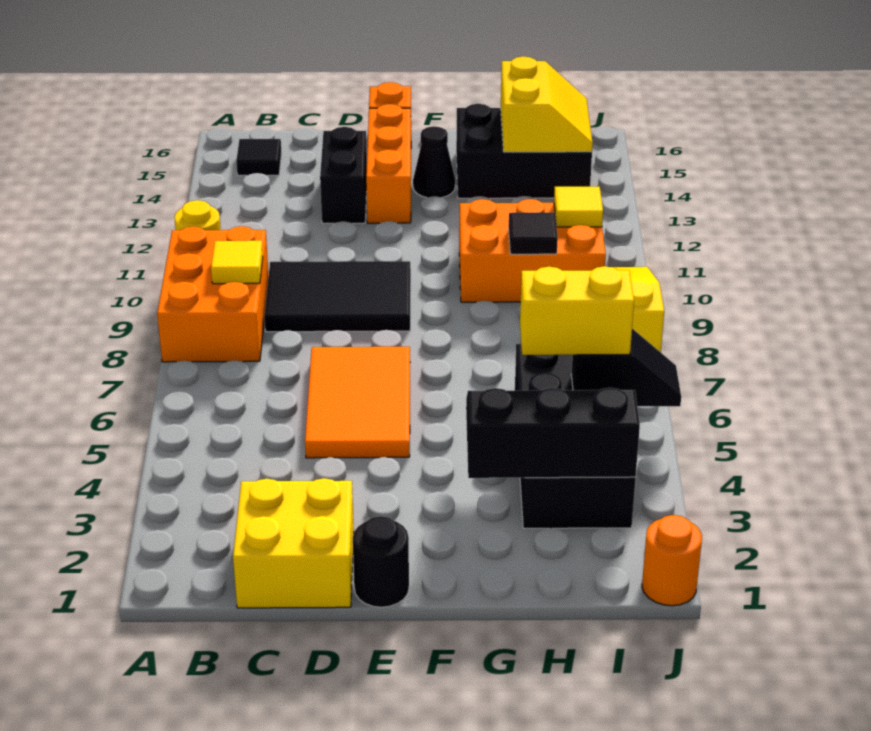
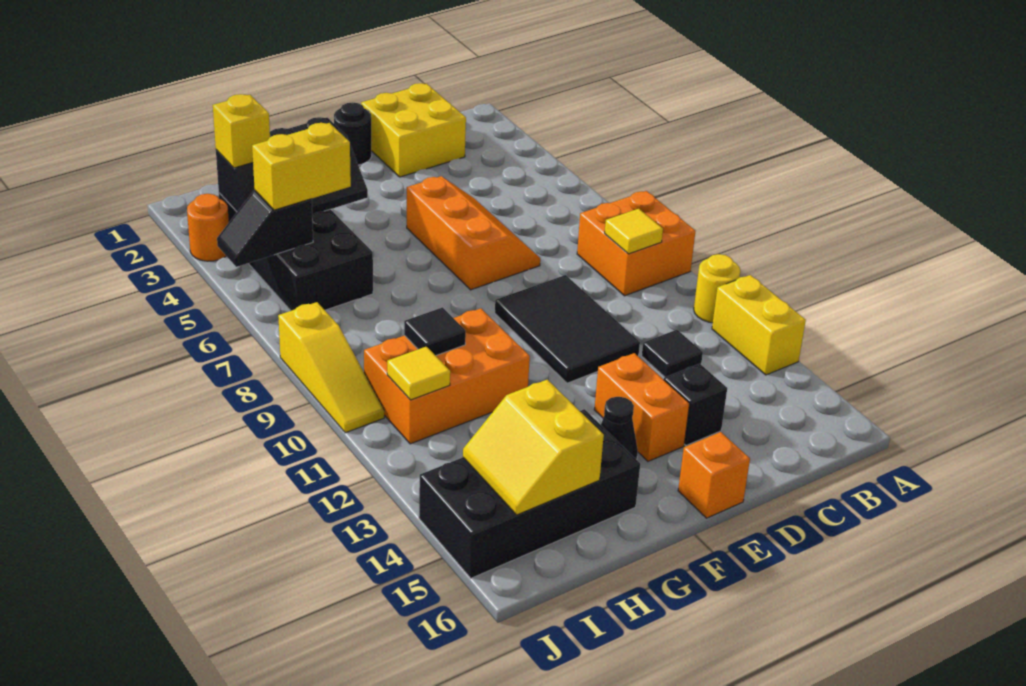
orange 2x3 brick [157,226,269,362] -> orange 2x2 brick [577,191,695,296]
none -> yellow 1x2 brick [712,275,806,375]
black 1x1 tile [236,139,281,175] -> black 1x1 tile moved to [642,330,703,377]
black 2x3 tile [264,261,411,332] -> black 2x3 tile turned to [495,275,640,383]
orange 2x3 tile [305,347,410,458] -> orange 2x3 slope [407,176,540,290]
black 1x2 brick [320,127,367,223] -> black 1x1 brick [664,364,727,445]
orange 1x3 brick [366,104,411,223] -> orange 1x2 brick [594,353,689,461]
black 2x3 brick [456,104,592,198] -> black 2x4 brick [419,409,640,578]
none -> yellow 1x1 brick [213,94,270,168]
orange 1x1 round brick [642,515,702,606] -> orange 1x1 round brick moved to [187,194,229,261]

